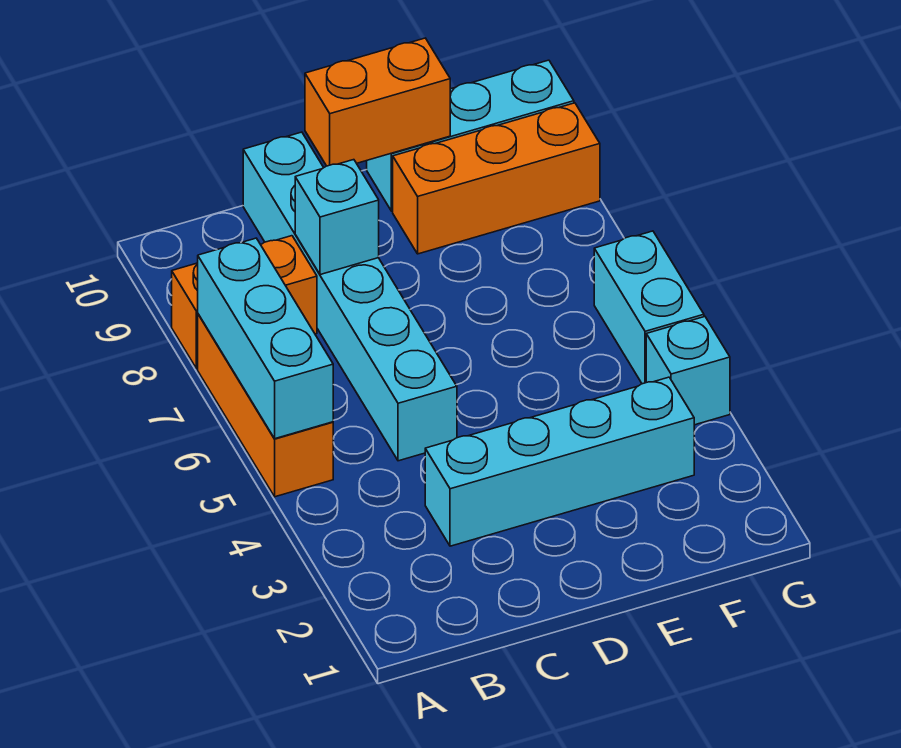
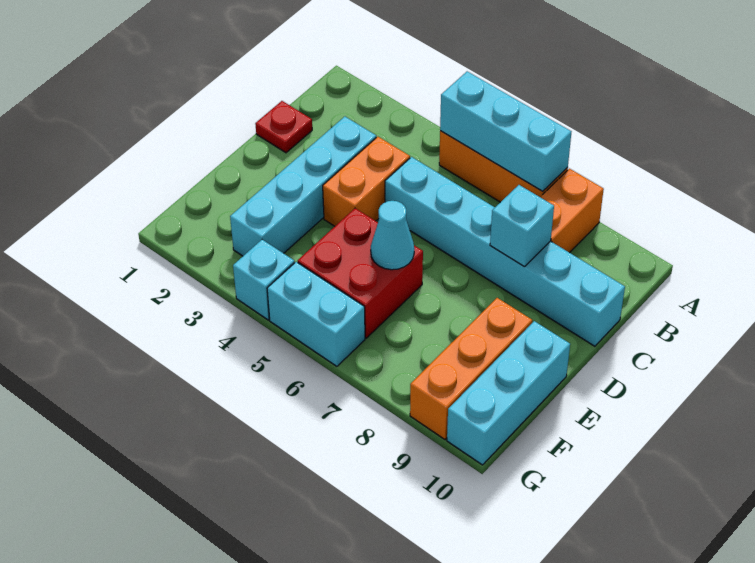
none -> red 1x1 plate [255,101,312,153]
orange 1x2 brick [305,38,450,166] -> orange 1x2 brick moved to [323,137,410,226]
none -> red 2x2 brick [298,208,423,338]
none -> cyan 1x1 cone [371,201,414,270]

